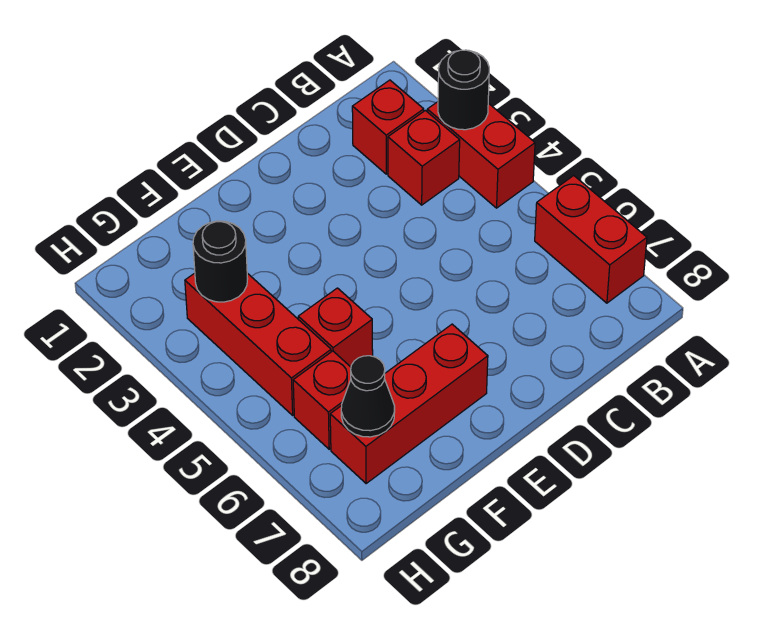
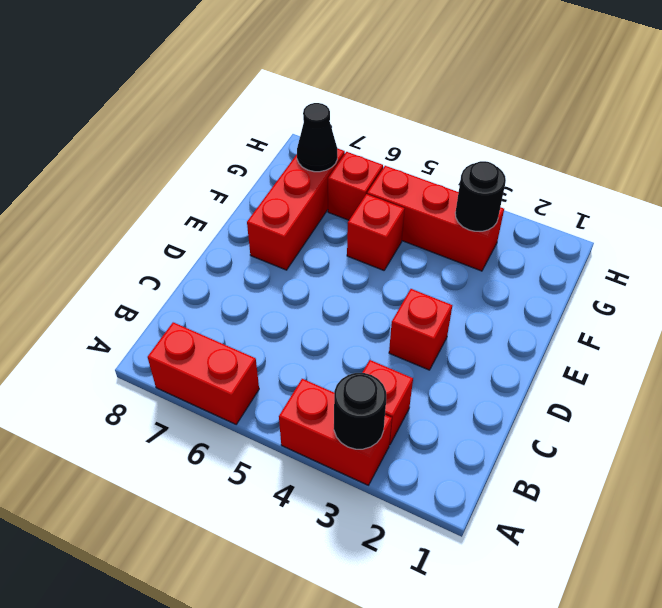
red 1x1 brick [352,80,424,174] -> red 1x1 brick moved to [389,289,452,370]

